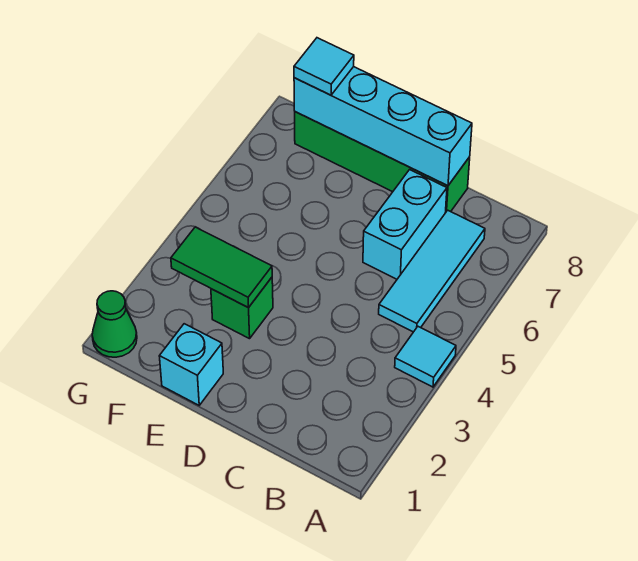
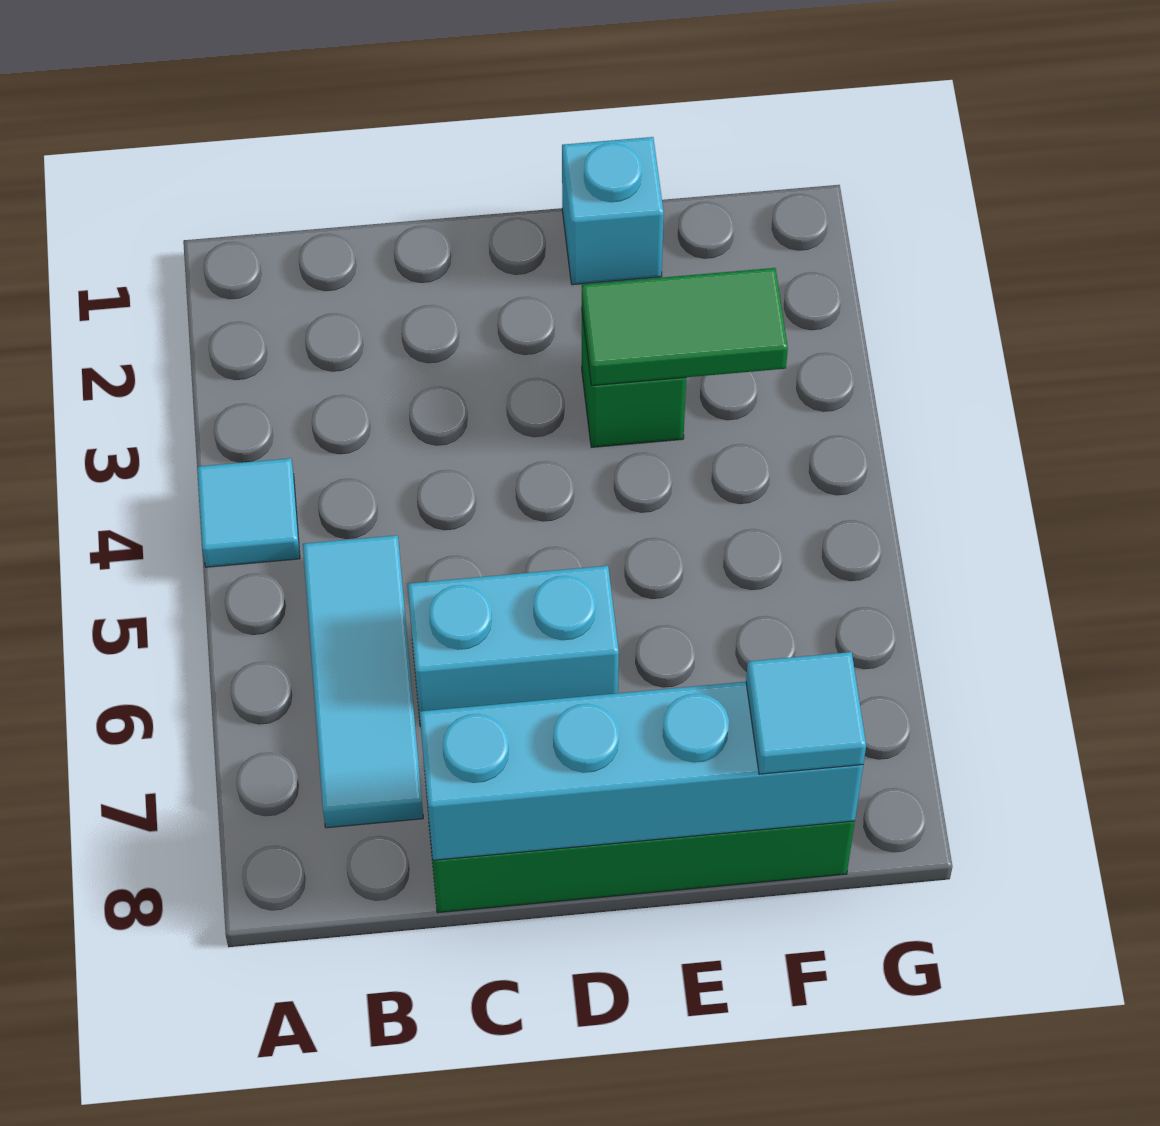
cyan 1x2 brick [363,170,447,279] -> cyan 1x2 brick turned to [408,566,619,726]
green 1x1 cone [92,291,137,357] -> none

